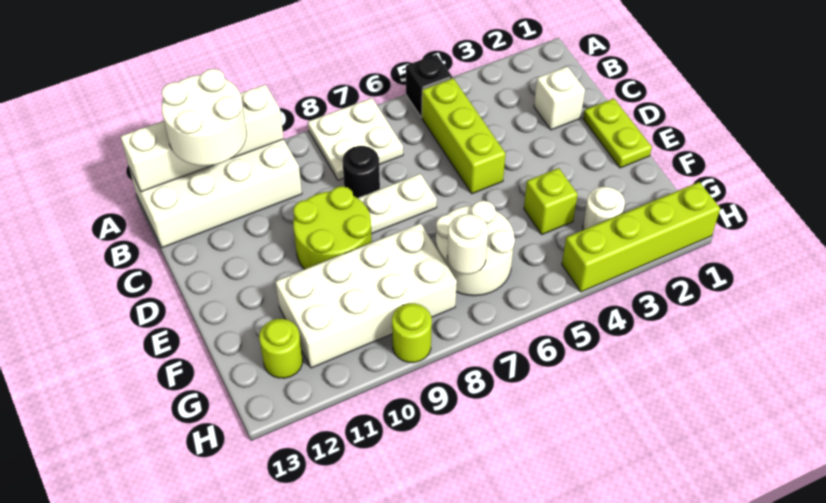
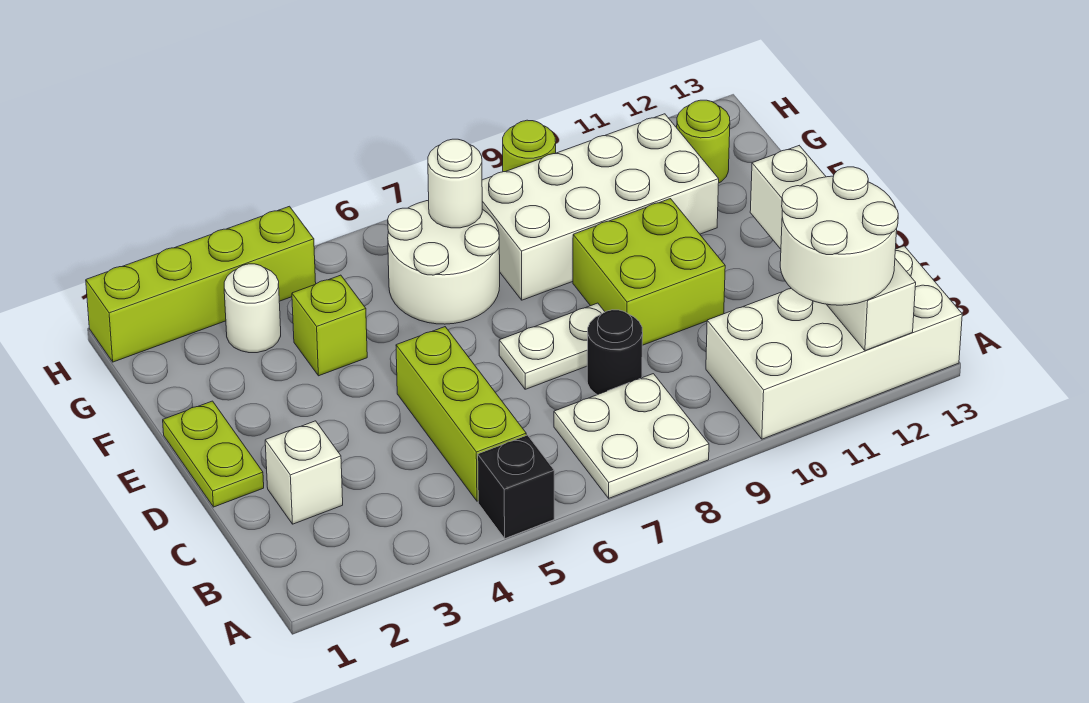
white 1x4 brick [120,84,284,192] -> white 1x4 brick turned to [750,146,916,351]
lime 2x2 round brick [293,186,372,269] -> lime 2x2 brick [573,199,725,345]

